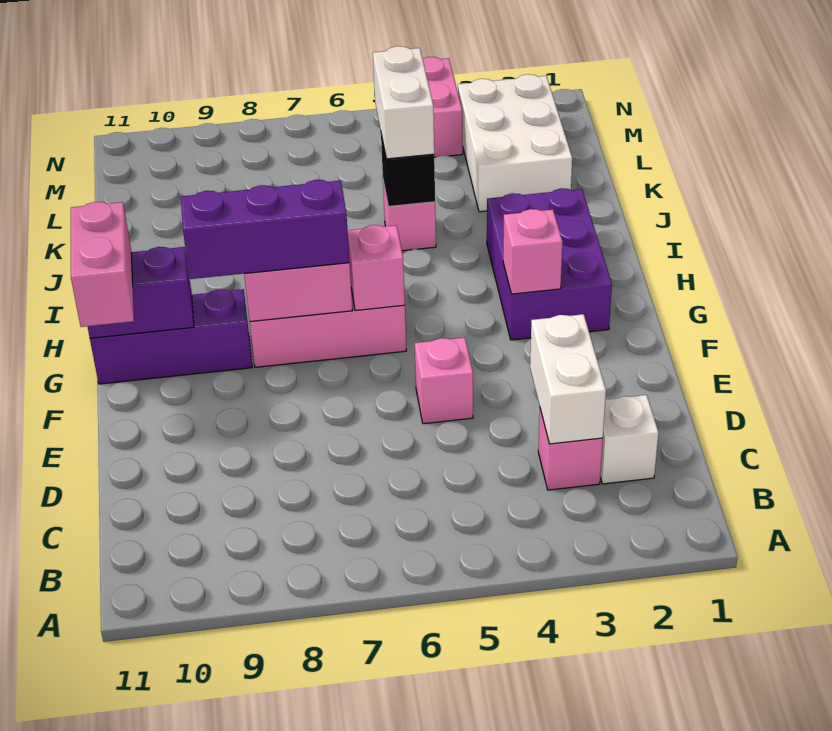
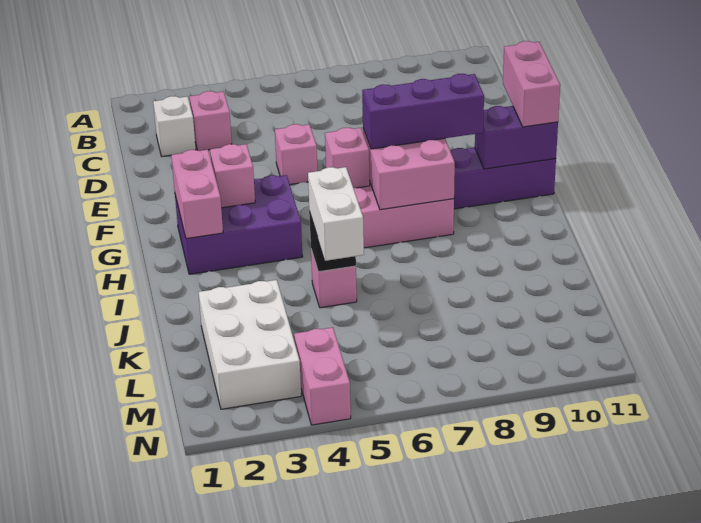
white 1x2 brick [530,314,606,444] -> none
purple 2x3 brick [487,188,612,340] -> purple 2x3 brick turned to [175,175,303,274]
none -> pink 1x2 brick [171,150,223,239]

